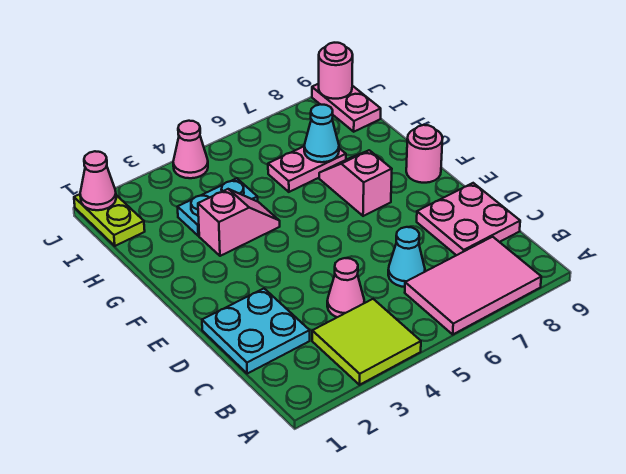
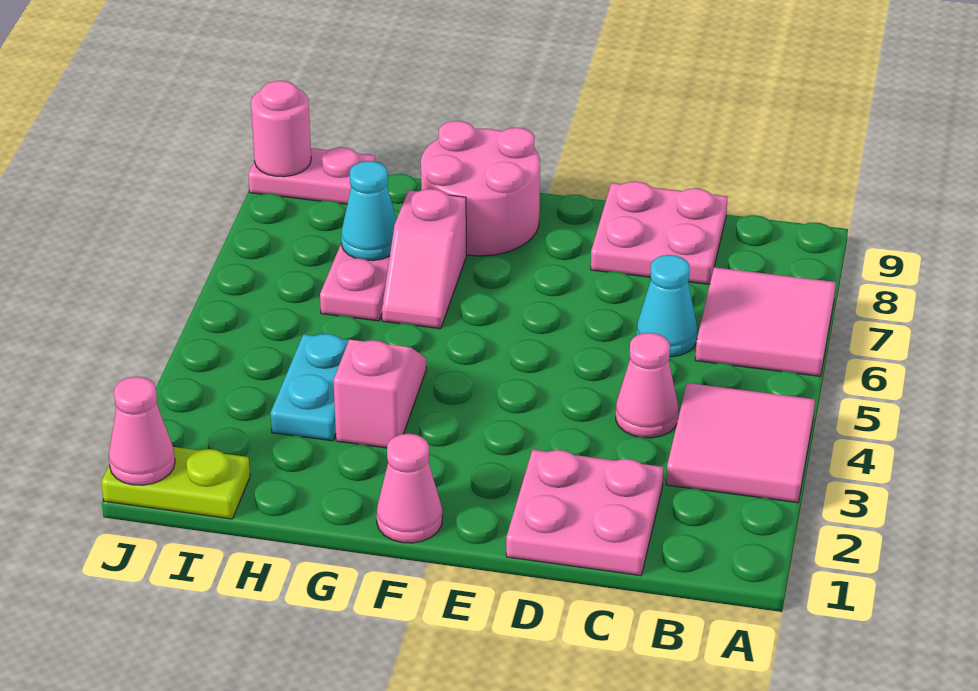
lime 2x2 tile [312,299,421,385] -> pink 2x2 tile [666,383,815,503]
pink 2x3 tile [405,237,541,334] -> pink 2x2 tile [695,267,836,376]
cyan 2x2 plate [202,289,310,373] -> pink 2x2 plate [506,450,663,576]
pink 1x2 slope [319,150,392,216] -> pink 1x2 slope turned to [382,189,466,329]
pink 1x1 round brick [406,125,442,183] -> pink 2x2 round brick [421,121,540,256]
pink 1x1 cone [173,121,208,178] -> pink 1x1 cone moved to [377,434,442,543]

